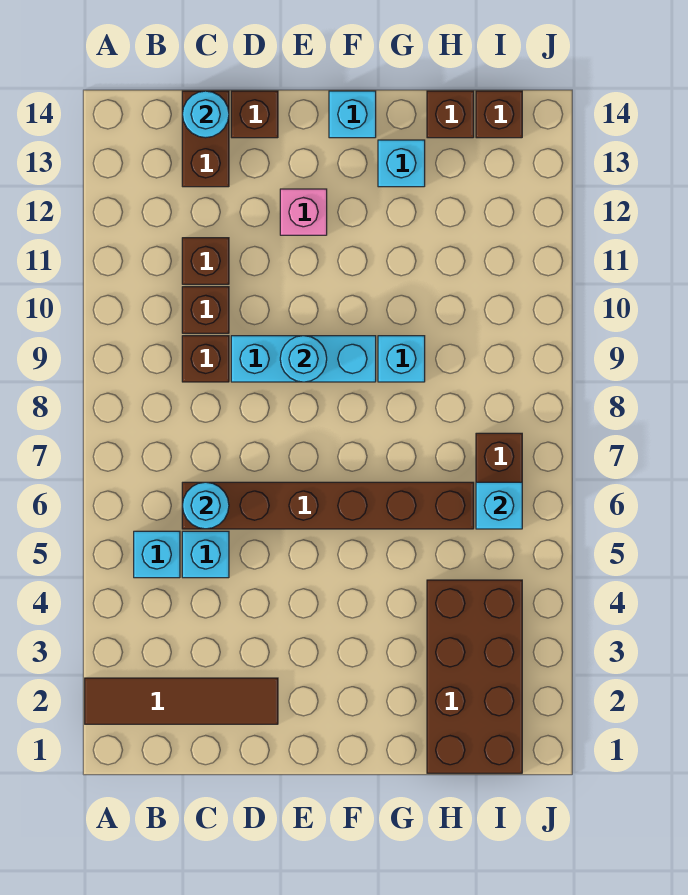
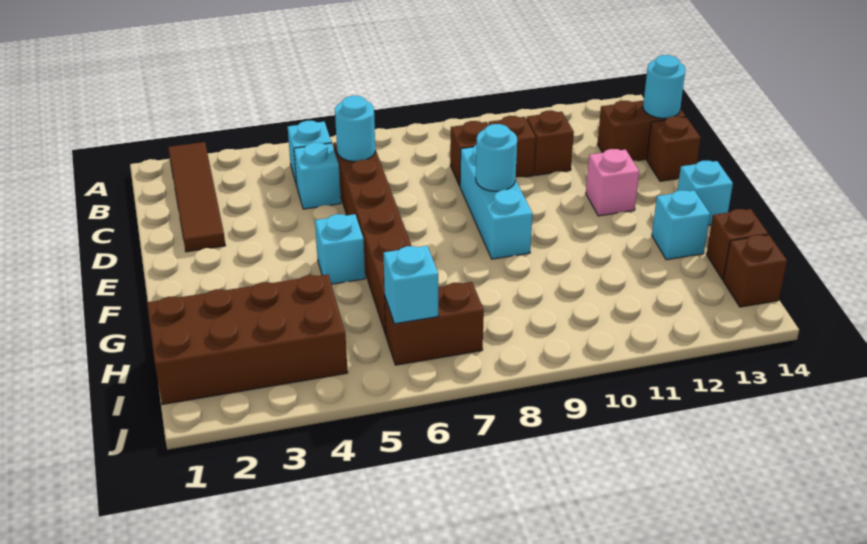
cyan 1x1 brick [378,336,425,382] -> cyan 1x1 brick moved to [315,214,365,284]

